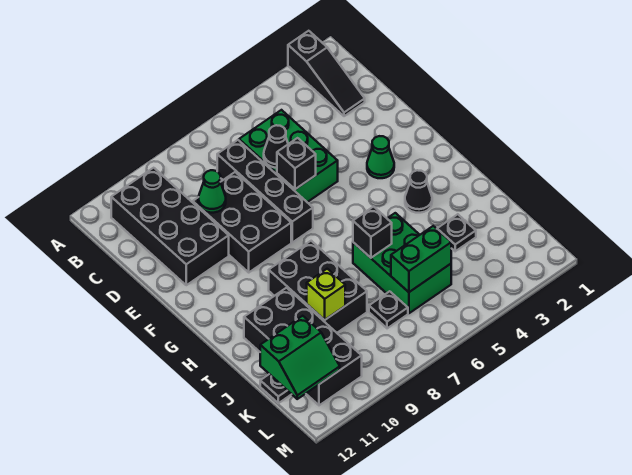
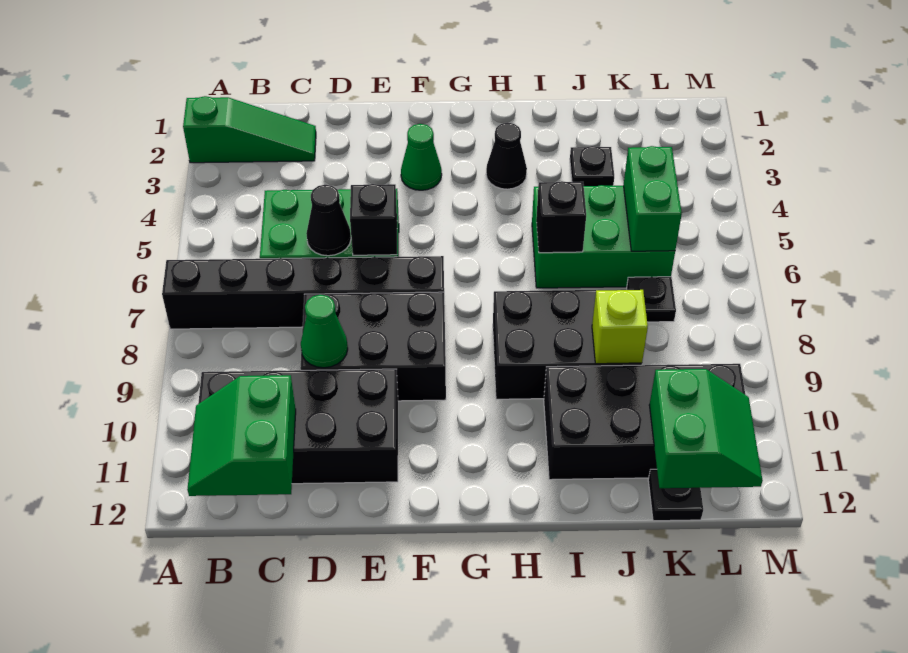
black 1x3 slope [288,31,365,116] -> green 1x3 slope [183,96,316,163]
none -> green 2x2 slope [187,375,296,496]
black 1x4 brick [217,140,313,242] -> black 1x6 brick [162,256,444,329]

